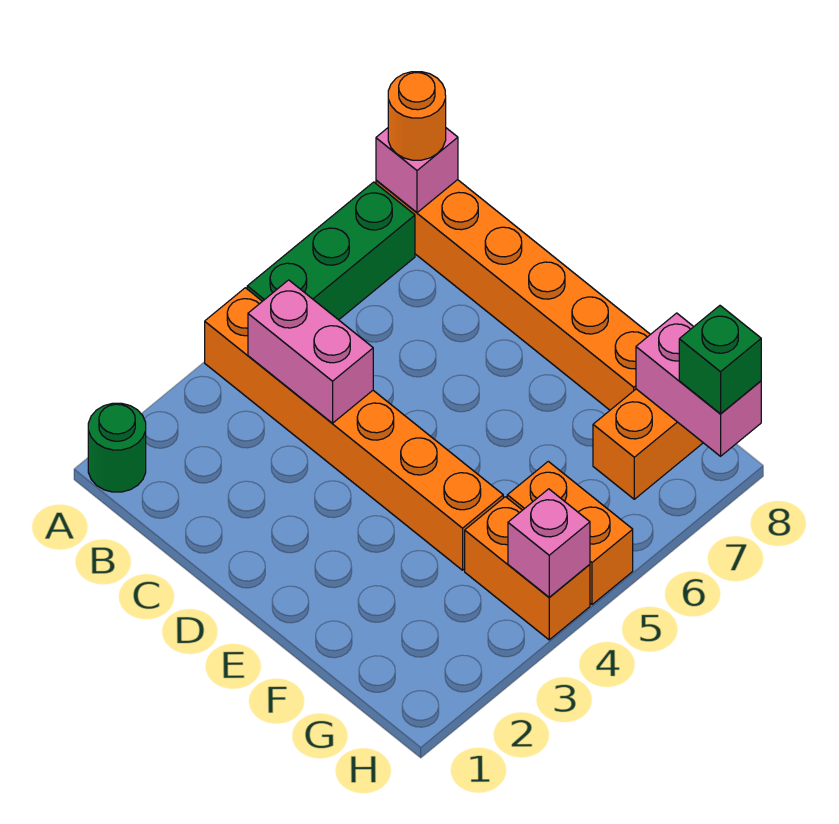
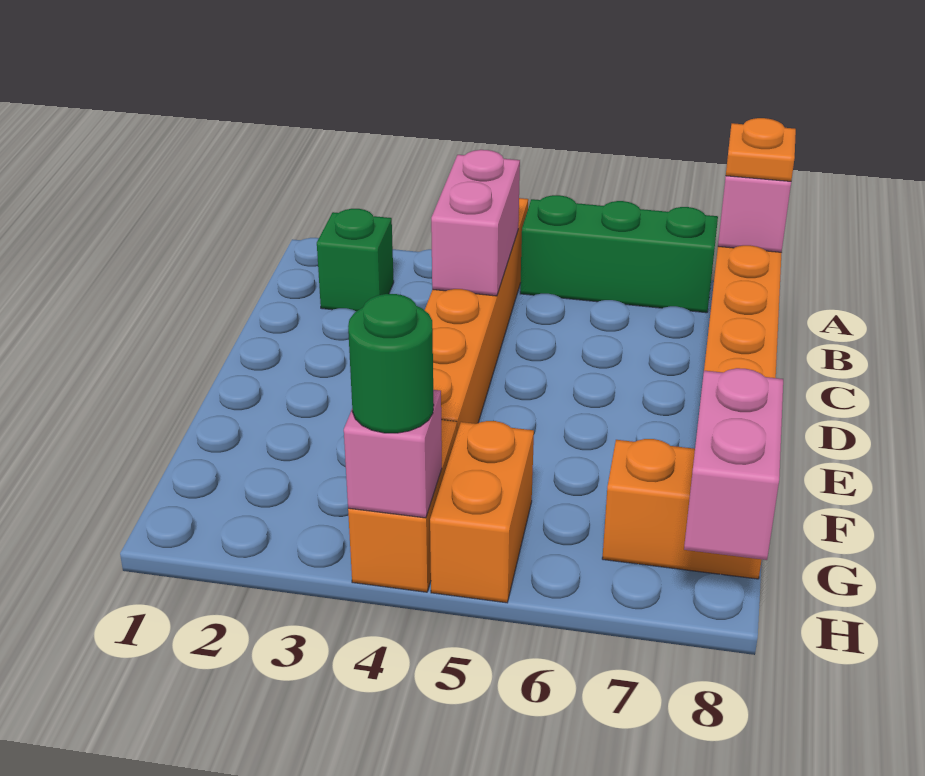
green 1x1 round brick [88,403,146,492] -> green 1x1 round brick moved to [348,294,434,433]
orange 1x1 round brick [388,72,446,160] -> orange 1x1 plate [726,118,796,181]
green 1x1 brick [679,306,761,414] -> green 1x1 brick moved to [317,209,394,311]

